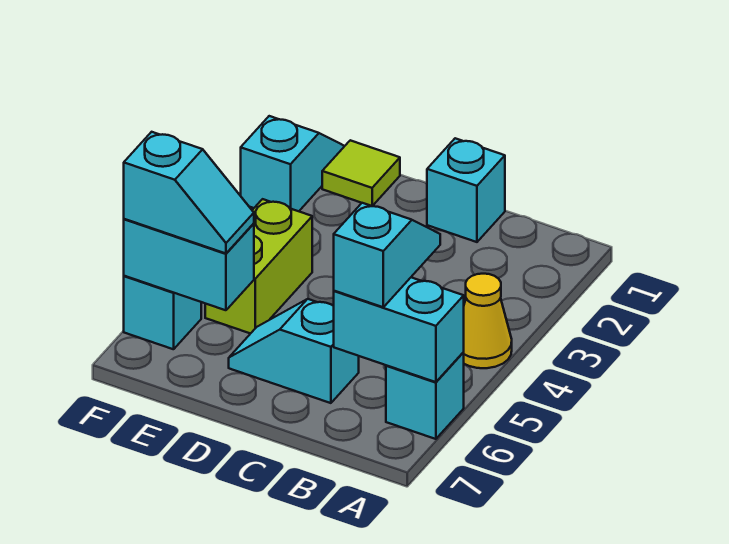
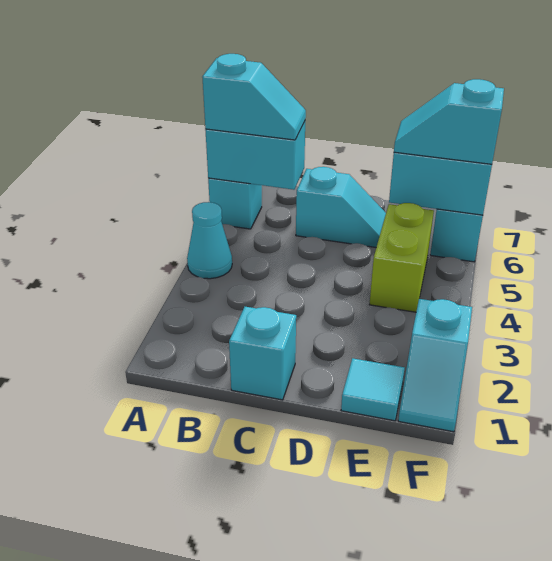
yellow 1x1 cone [463,274,512,368] -> cyan 1x1 cone [187,202,232,279]
cyan 1x2 slope [334,203,440,307] -> cyan 1x2 slope turned to [202,54,306,140]
lime 1x1 tile [322,140,400,206] -> cyan 1x1 tile [341,358,405,421]

